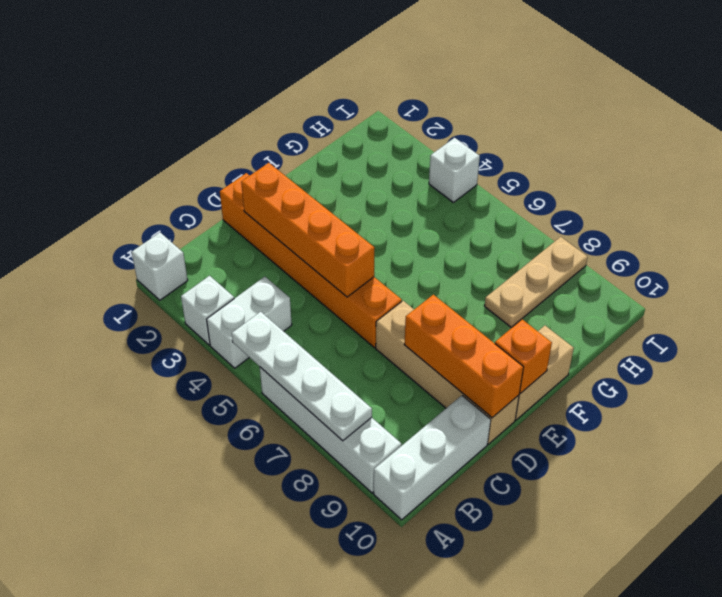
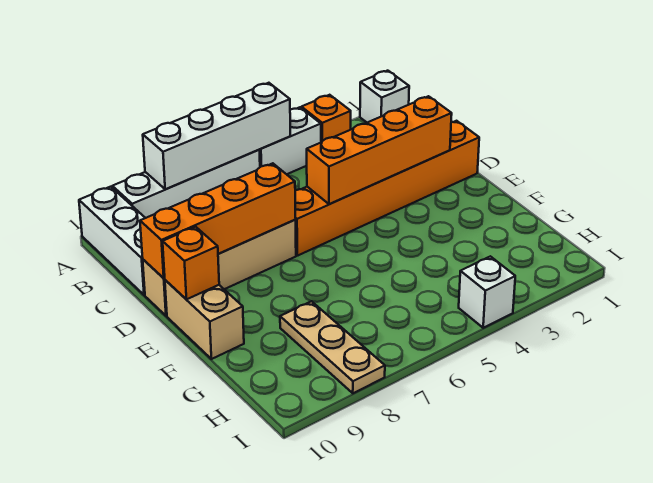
white 1x1 brick [181,276,234,345] -> orange 1x1 brick [301,95,351,142]
white 1x2 brick [207,277,292,368] -> white 1x2 brick turned to [259,107,321,174]
white 1x4 plate [232,312,372,441] -> white 1x4 brick [143,83,290,189]
orange 1x3 brick [404,295,523,418] -> orange 1x4 brick [140,163,296,278]

